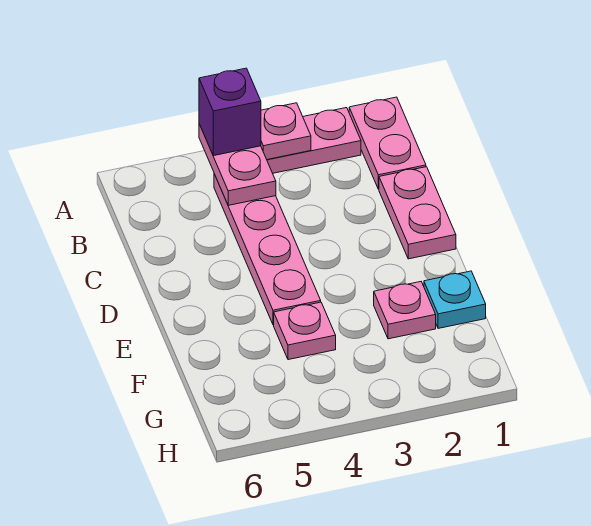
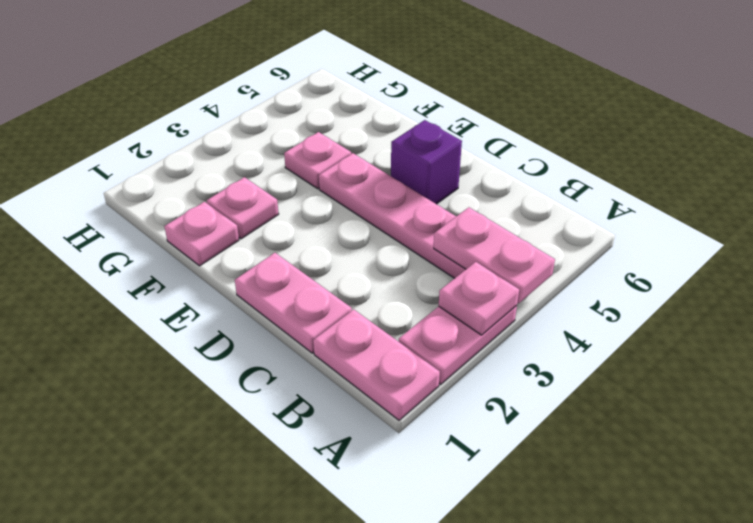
purple 1x1 brick [199,68,261,156] -> purple 1x1 brick moved to [391,120,462,204]
cyan 1x1 plate [424,271,486,328] -> pink 1x1 plate [164,202,239,266]

